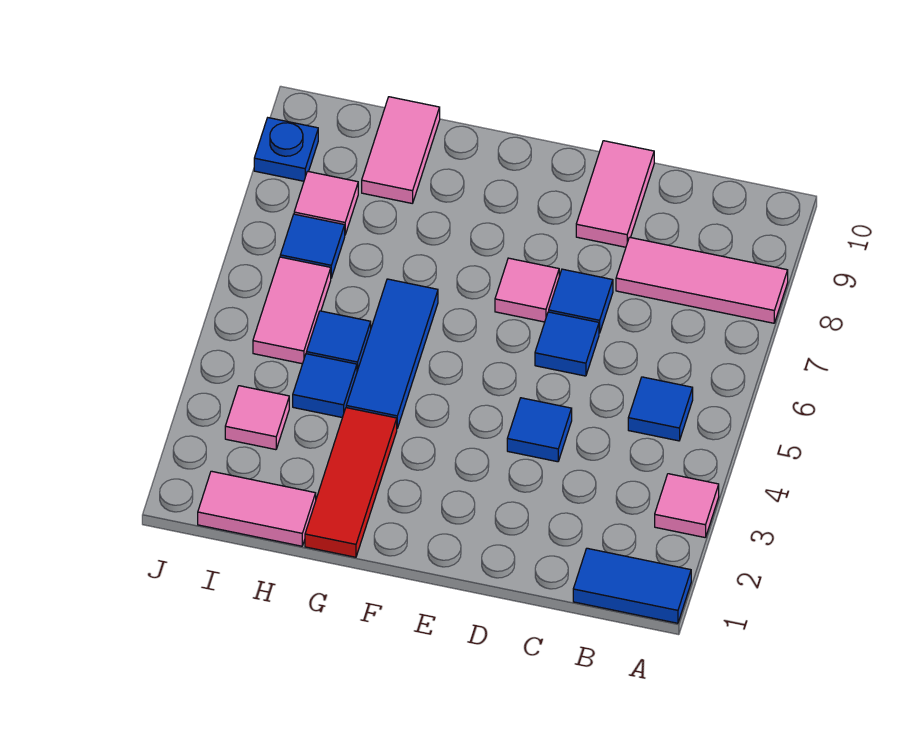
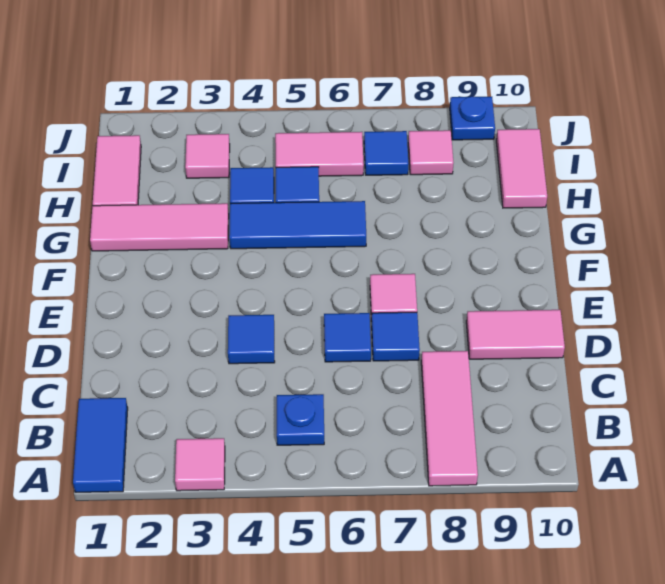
blue 1x1 tile [628,377,693,441] -> blue 1x1 plate [277,394,324,445]
red 1x3 tile [305,408,397,557] -> pink 1x3 tile [90,203,229,251]
pink 1x2 tile [362,97,440,203] -> pink 1x2 tile turned to [496,129,547,208]

